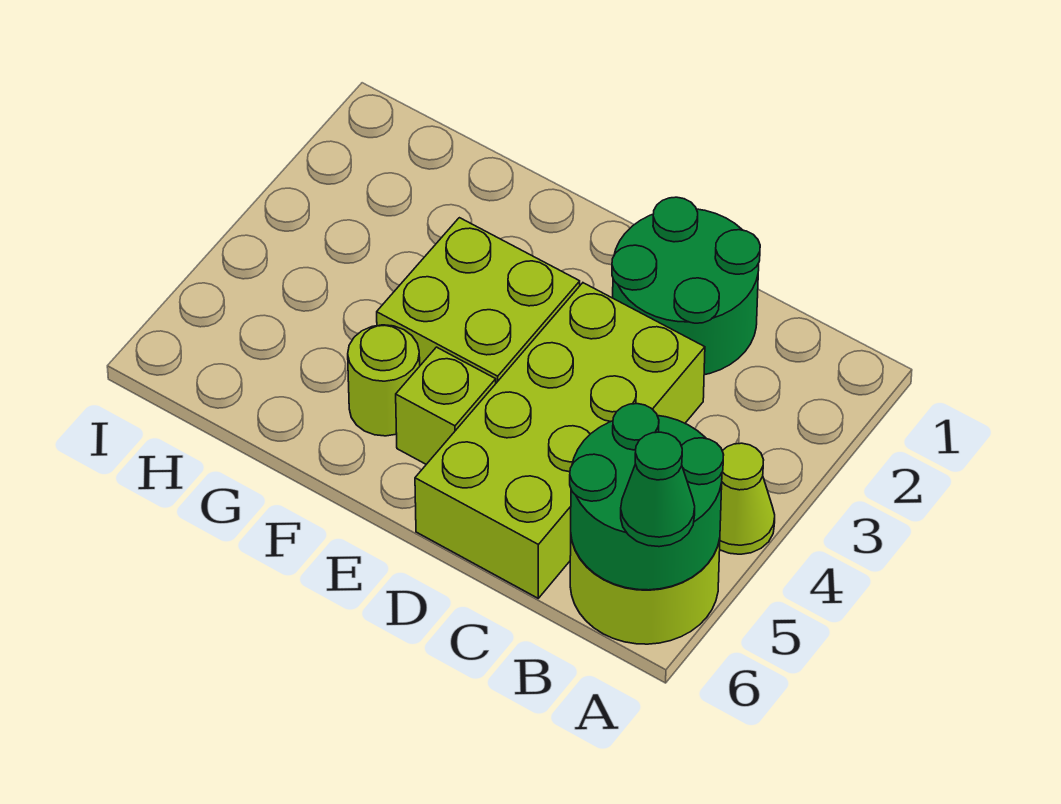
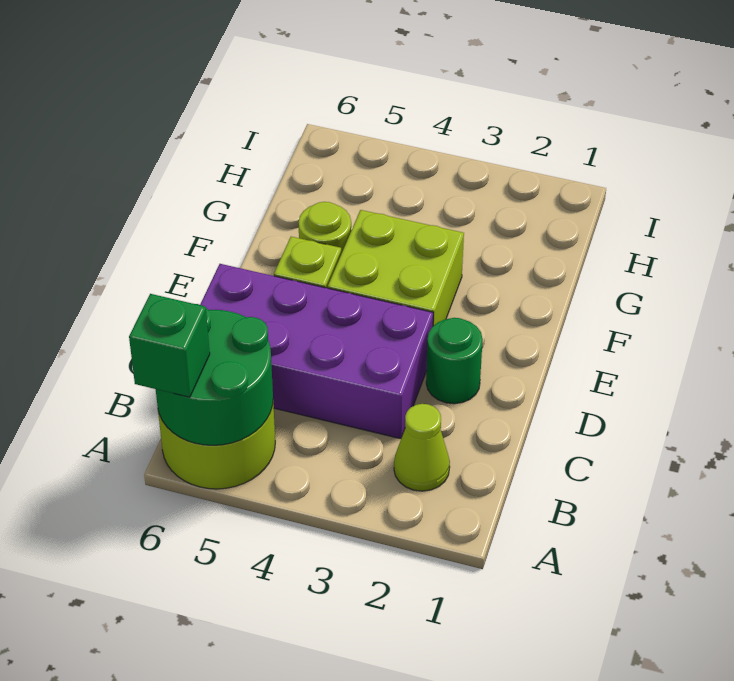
lime 1x1 cone [720,443,775,554] -> lime 1x1 cone moved to [394,404,450,491]
green 1x1 cone [621,432,695,547] -> green 1x1 brick [129,294,210,397]
green 2x2 round brick [612,197,760,375] -> green 1x1 round brick [426,318,483,404]
lime 2x4 brick [415,283,705,598] -> purple 2x4 brick [200,264,433,439]

